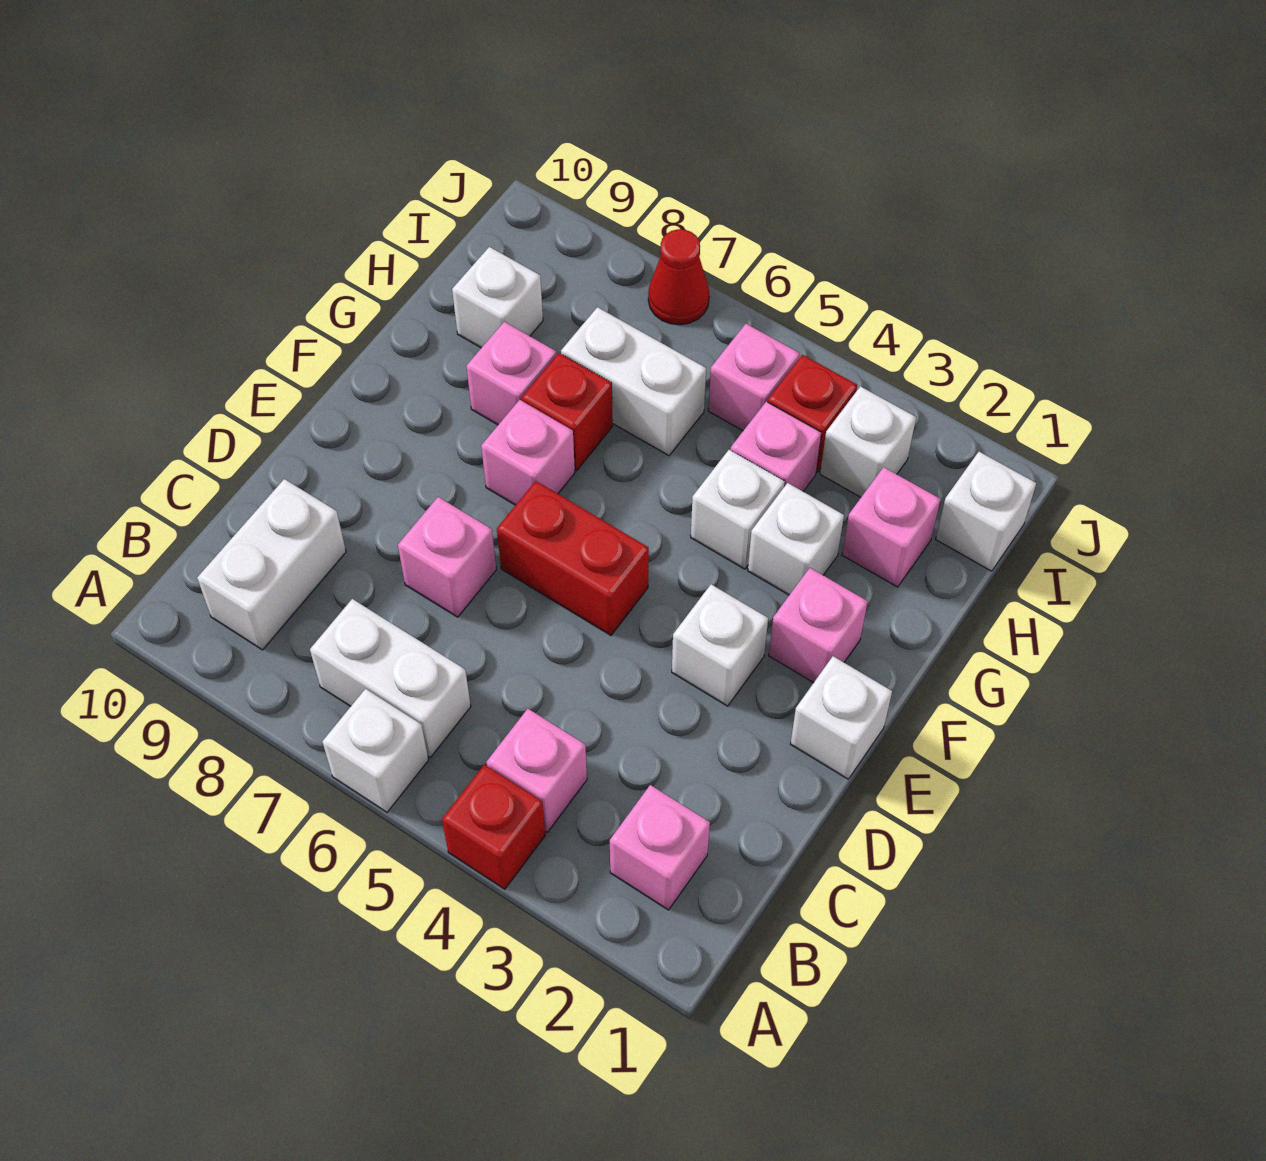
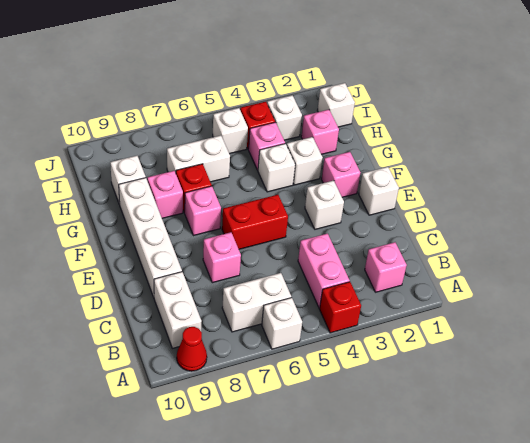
pink 1x1 brick [487,709,587,832] -> pink 1x2 brick [298,234,350,308]
none -> white 1x4 brick [119,178,182,297]
pink 1x1 brick [708,324,800,431] -> white 1x1 brick [213,108,248,154]
red 1x1 cone [648,229,709,325] -> red 1x1 cone moved to [177,327,207,371]

